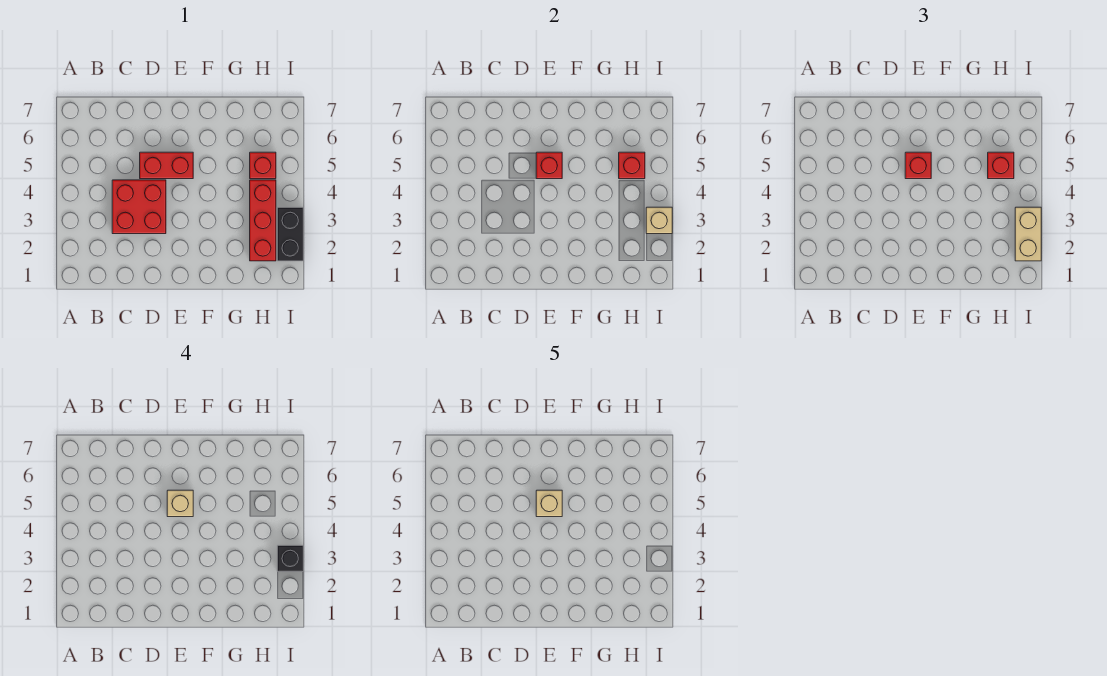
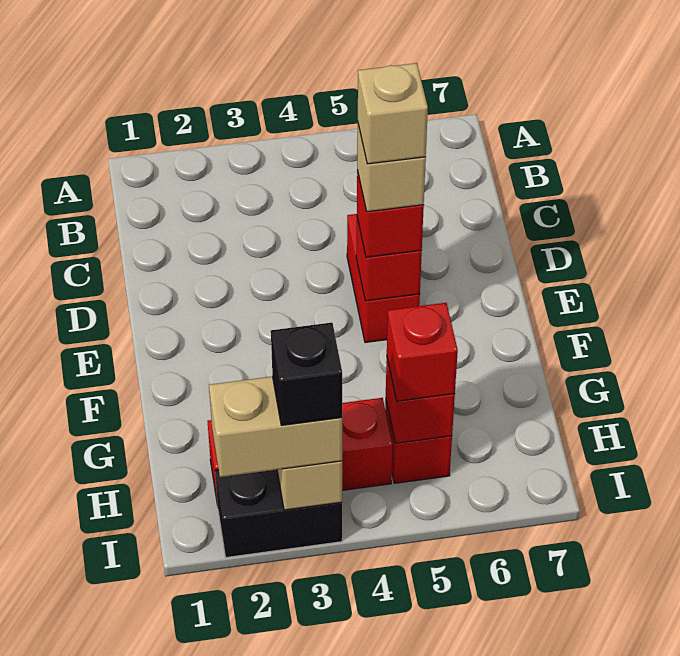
red 2x2 brick [112,180,166,234] -> none

